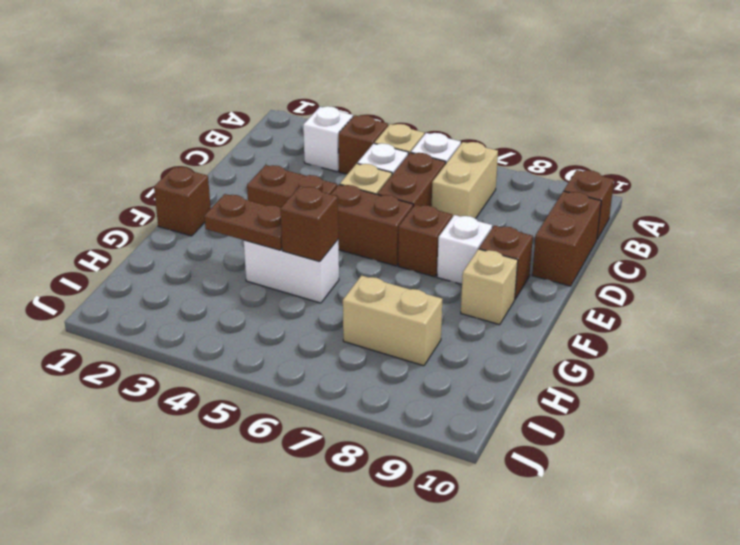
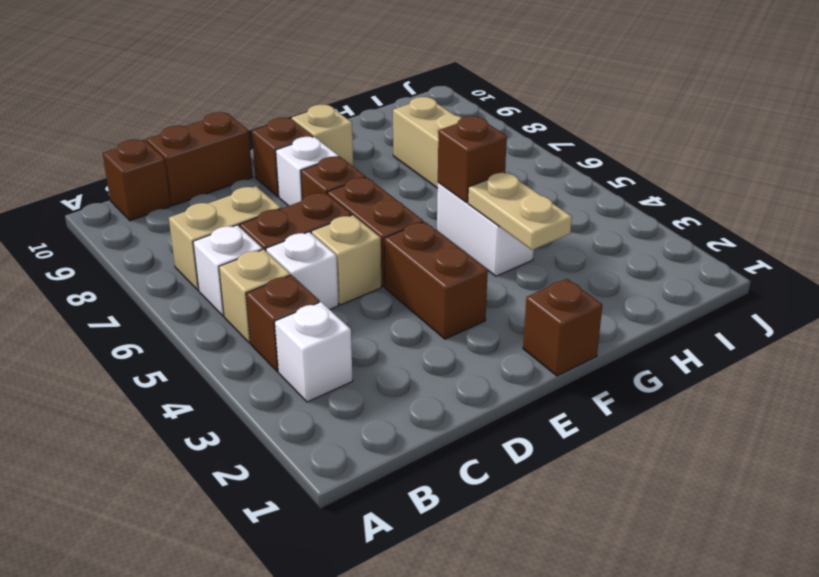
brown 1x2 plate [204,194,282,250] -> tan 1x2 plate [468,172,572,250]

